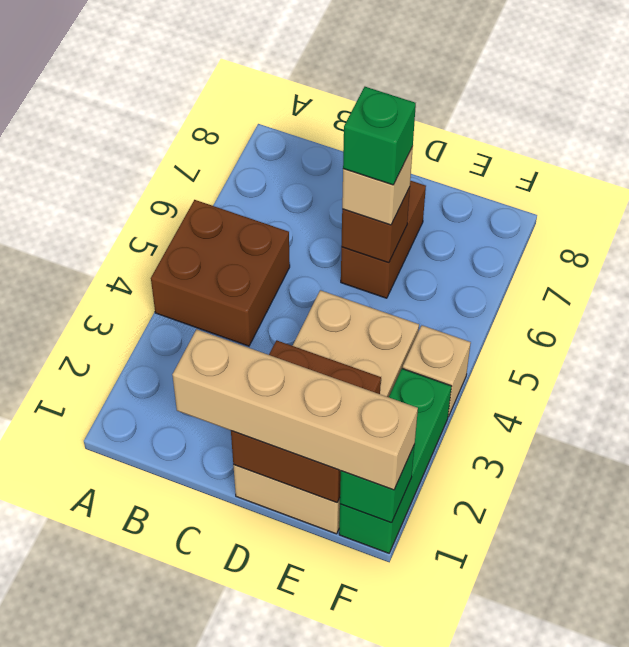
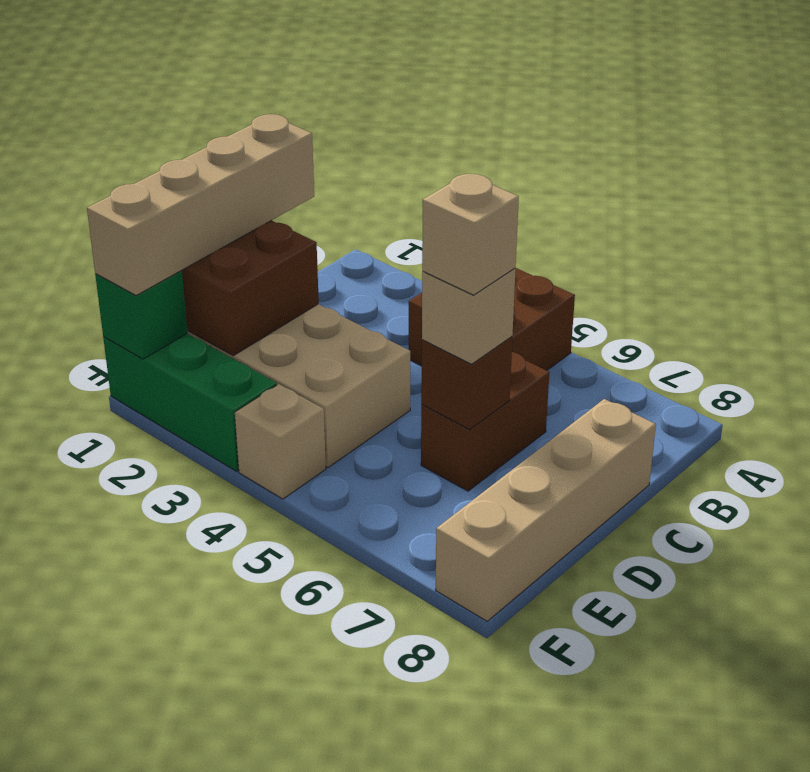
none -> tan 1x4 brick [436,399,656,621]
brown 1x2 brick [341,181,426,298] -> brown 1x2 brick turned to [421,352,549,491]
green 1x1 brick [343,87,416,185] -> tan 1x1 brick [422,174,519,295]

